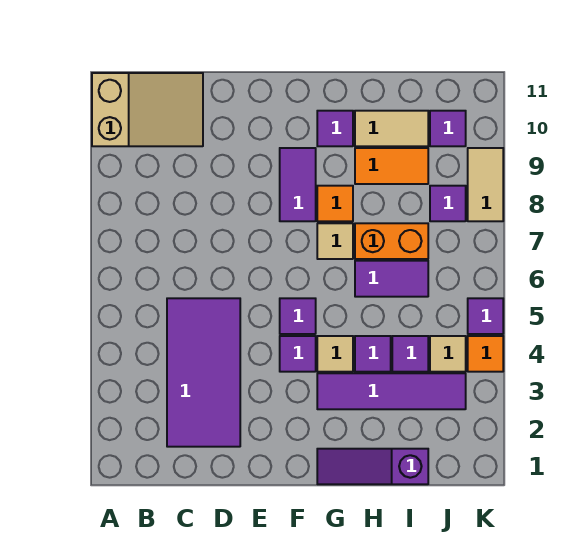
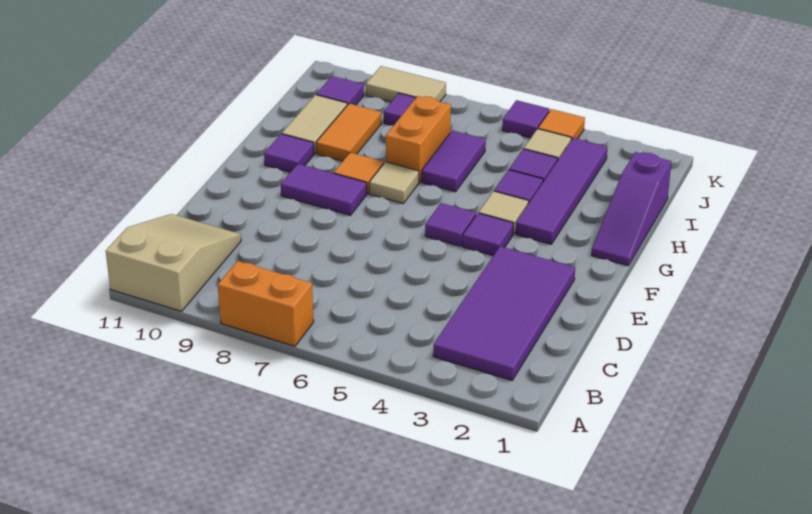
none -> orange 1x2 brick [218,261,314,346]
purple 2x4 tile [167,298,240,447] -> purple 2x4 tile turned to [433,246,575,380]

